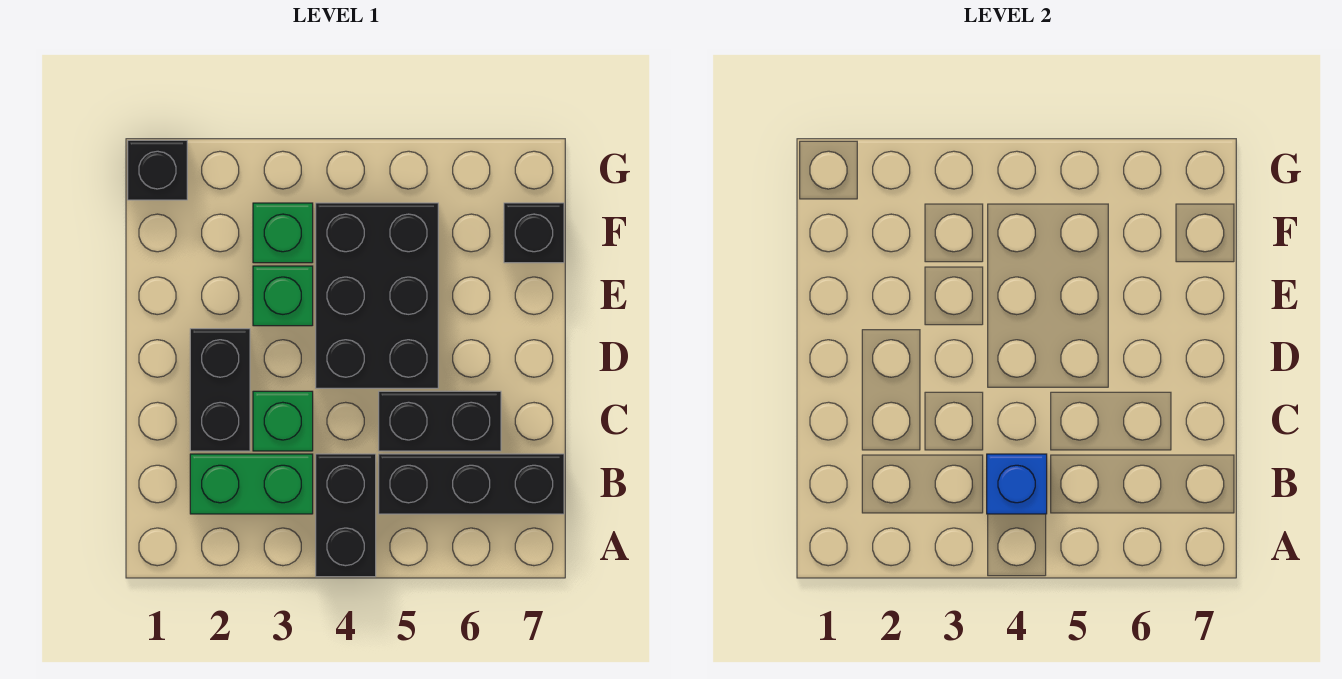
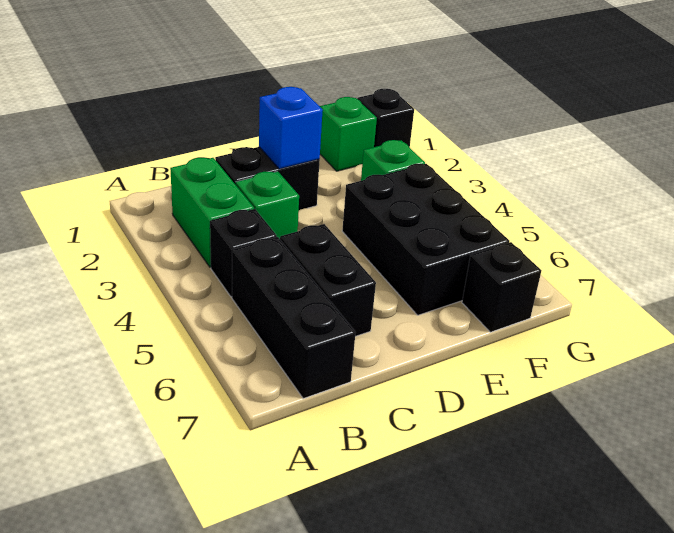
black 1x2 brick [316,454,376,577] -> black 1x1 brick [210,209,277,297]
blue 1x1 brick [987,454,1047,514] -> blue 1x1 brick moved to [259,87,323,169]
black 2x3 brick [316,203,438,388] -> black 2x3 brick turned to [342,164,509,315]
green 1x1 brick [253,266,313,326] -> green 1x1 brick moved to [320,97,377,171]

